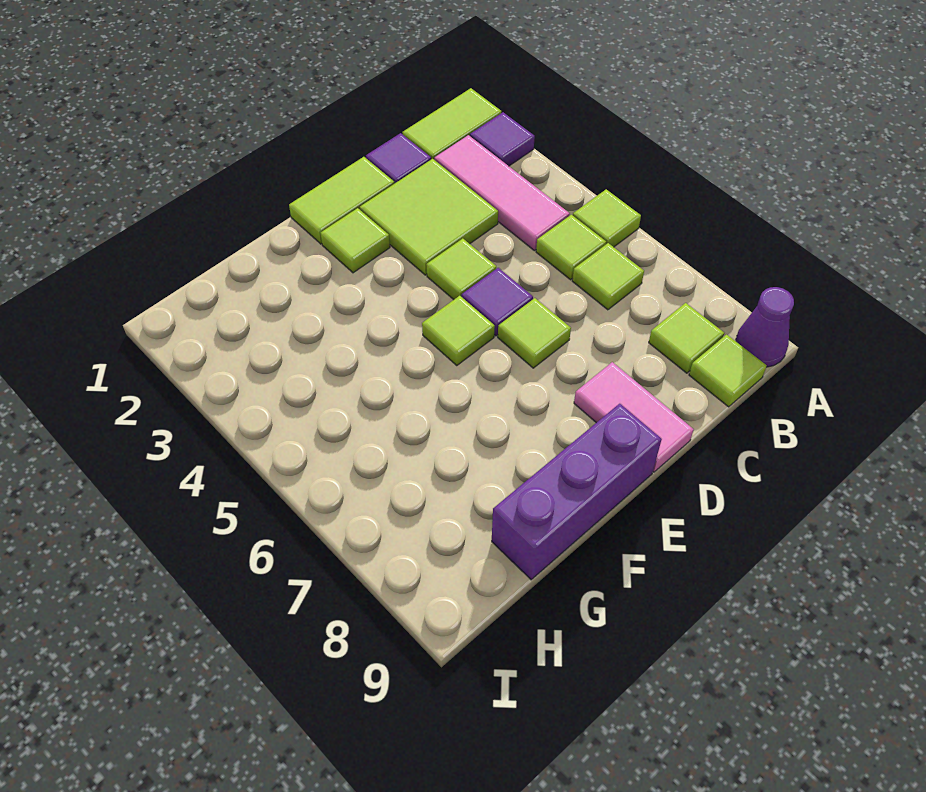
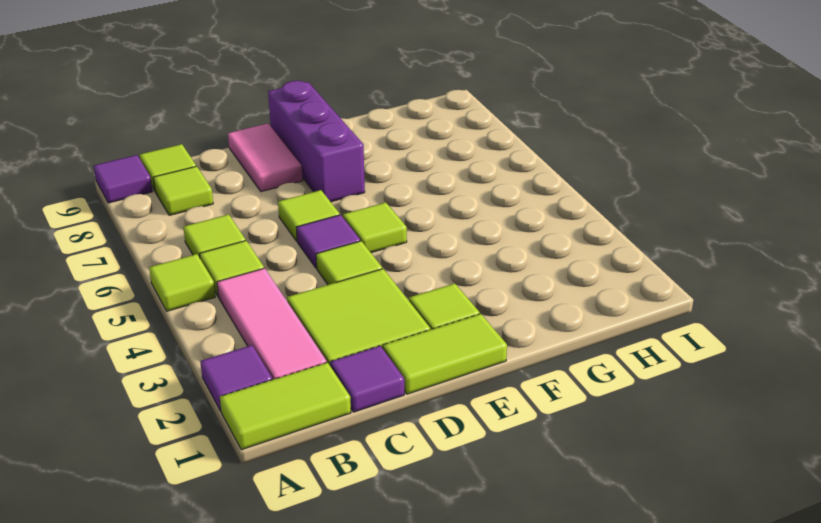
purple 1x1 cone [735,287,794,367] -> purple 1x1 tile [94,155,152,203]
purple 1x3 brick [492,404,662,580] -> purple 1x3 brick turned to [268,81,365,202]

